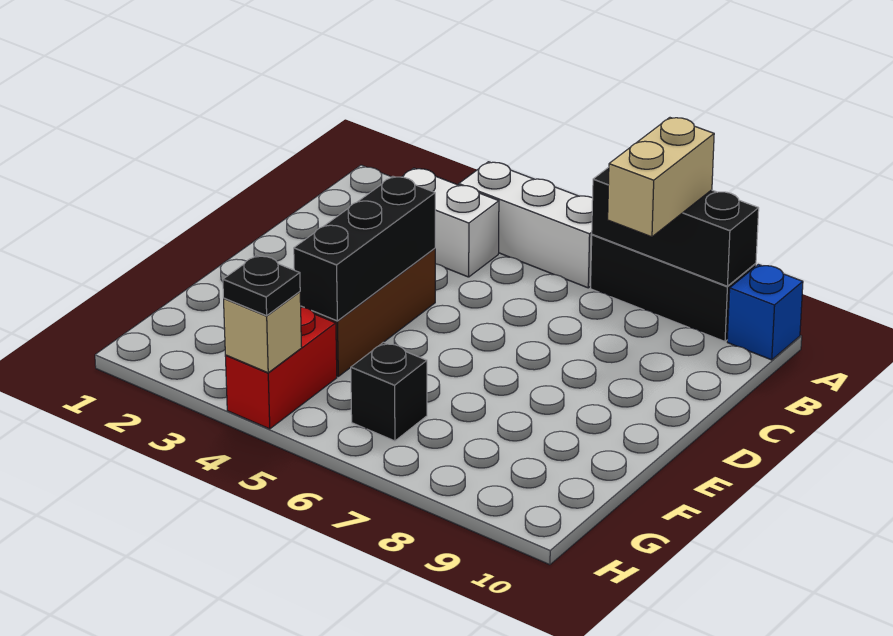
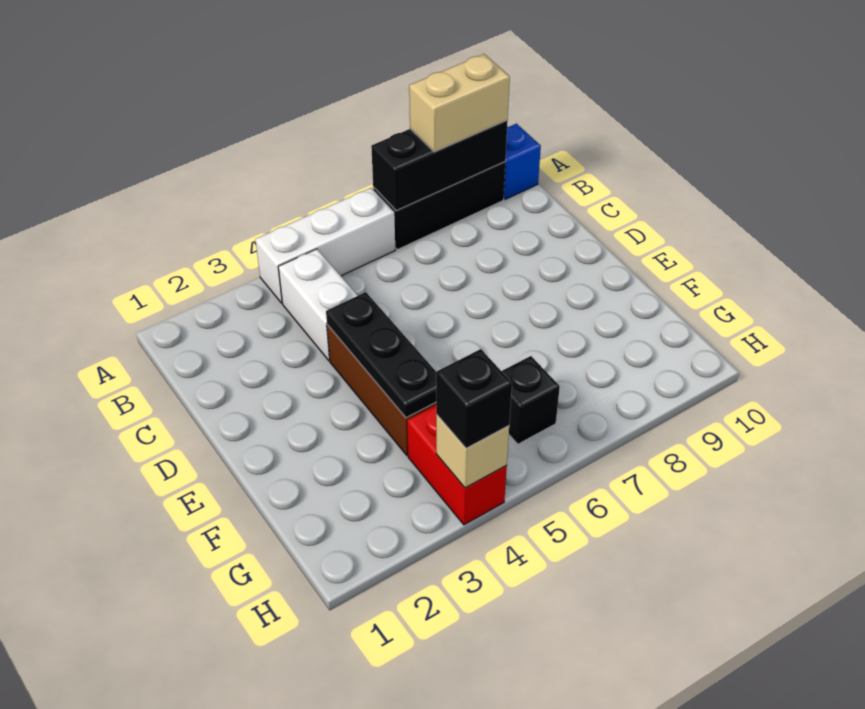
tan 1x2 brick [608,118,714,237] -> tan 1x2 brick turned to [409,54,510,152]
white 1x2 brick [402,168,499,277] -> white 1x2 brick turned to [278,249,358,361]
black 1x3 brick [294,176,435,321] -> black 1x3 plate [326,292,437,418]
black 1x1 plate [223,255,300,316] -> black 1x1 brick [436,349,512,448]

